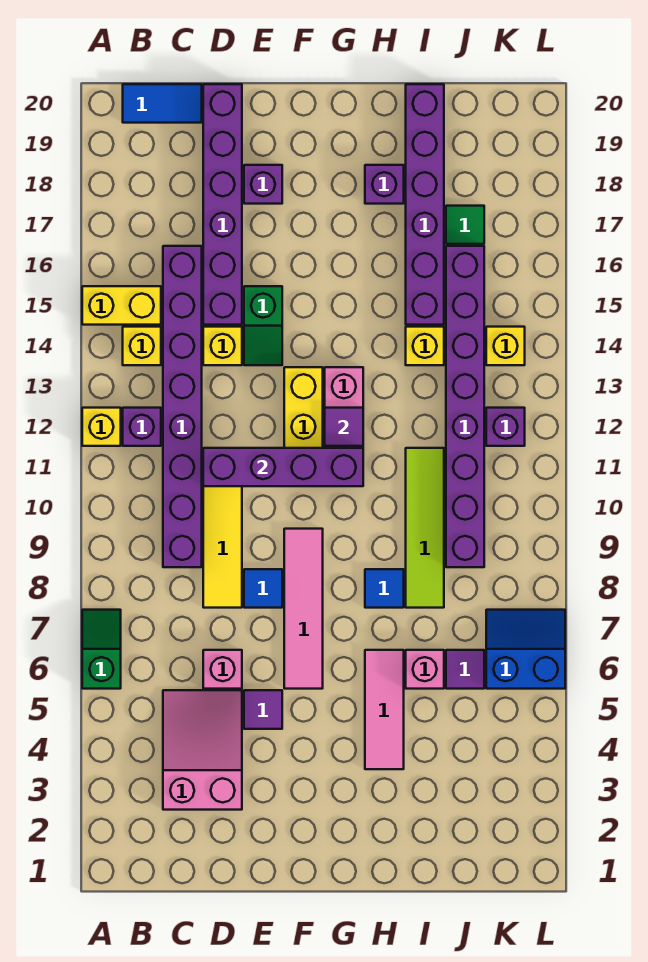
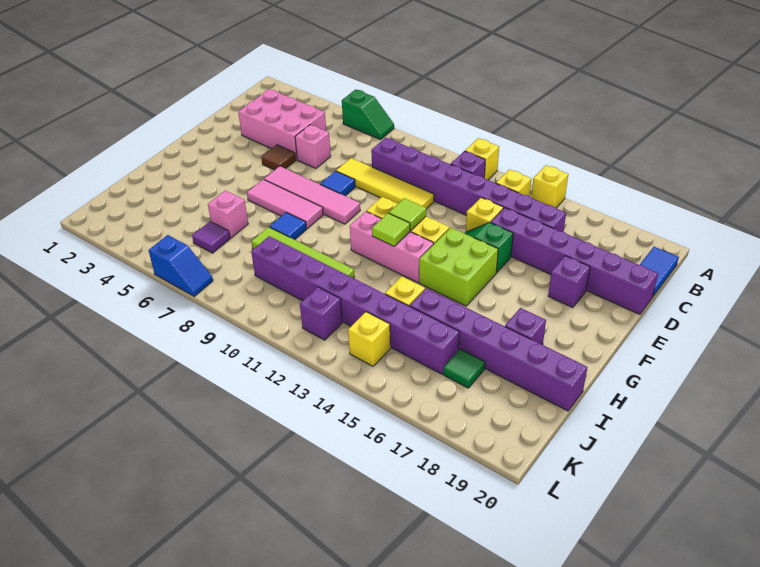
yellow 1x2 brick [82,286,161,325] -> yellow 1x1 brick [531,165,568,208]
pink 2x3 slope [163,690,242,810] -> pink 2x3 brick [238,89,326,160]
purple 1x4 brick [203,448,363,486] -> none
purple 1x1 tile [244,690,282,729] -> brown 1x1 tile [261,145,296,170]
none -> lime 1x1 tile [389,198,426,231]
none -> lime 2x2 brick [419,228,498,306]
purple 1x1 tile [325,408,363,446] -> lime 1x1 tile [372,213,410,246]
pink 1x3 tile [365,650,404,769] -> pink 1x3 tile moved to [247,179,323,229]
blue 2x2 slope [486,610,565,689] -> blue 1x2 slope [148,235,213,296]

